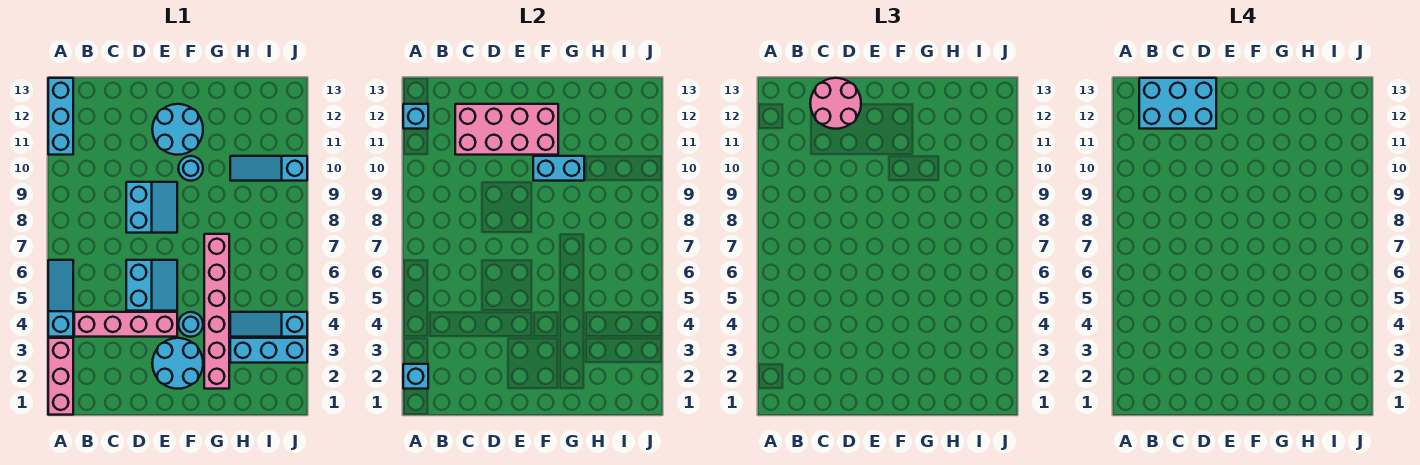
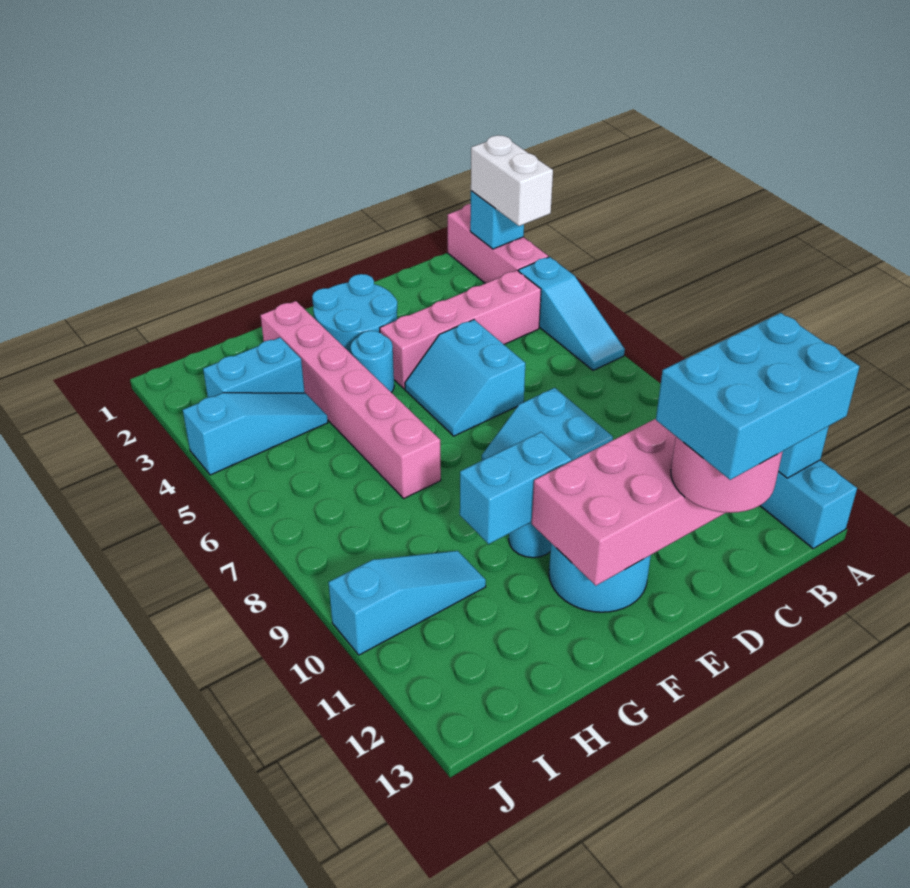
none -> white 1x2 brick [471,135,553,226]
cyan 1x3 brick [230,338,307,363] -> cyan 1x2 brick [203,337,305,397]

